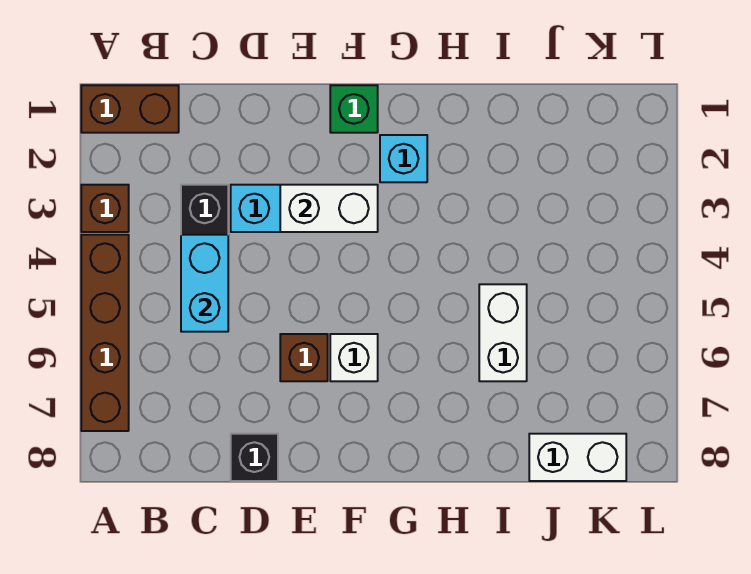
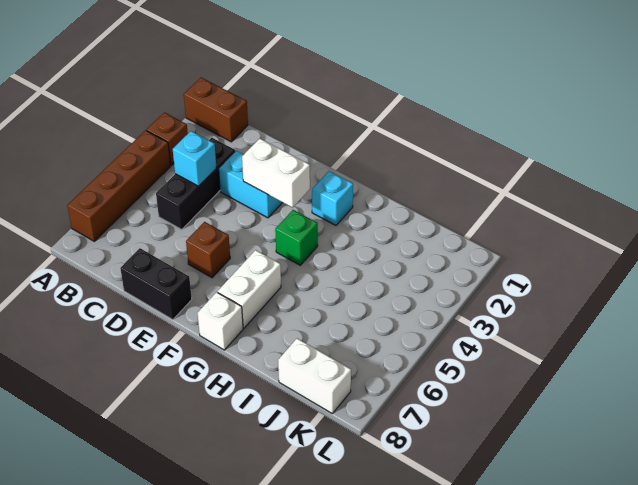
cyan 1x2 brick [181,235,228,332] -> cyan 1x1 brick [173,131,216,186]
black 1x1 brick [231,434,278,481] -> black 1x2 brick [120,248,192,320]
green 1x1 brick [330,85,378,133] -> green 1x1 brick moved to [275,210,318,265]
white 1x1 brick [330,334,378,381] -> white 1x1 brick moved to [198,292,243,350]
white 1x2 brick [479,284,527,381] -> white 1x2 brick moved to [218,250,281,328]

